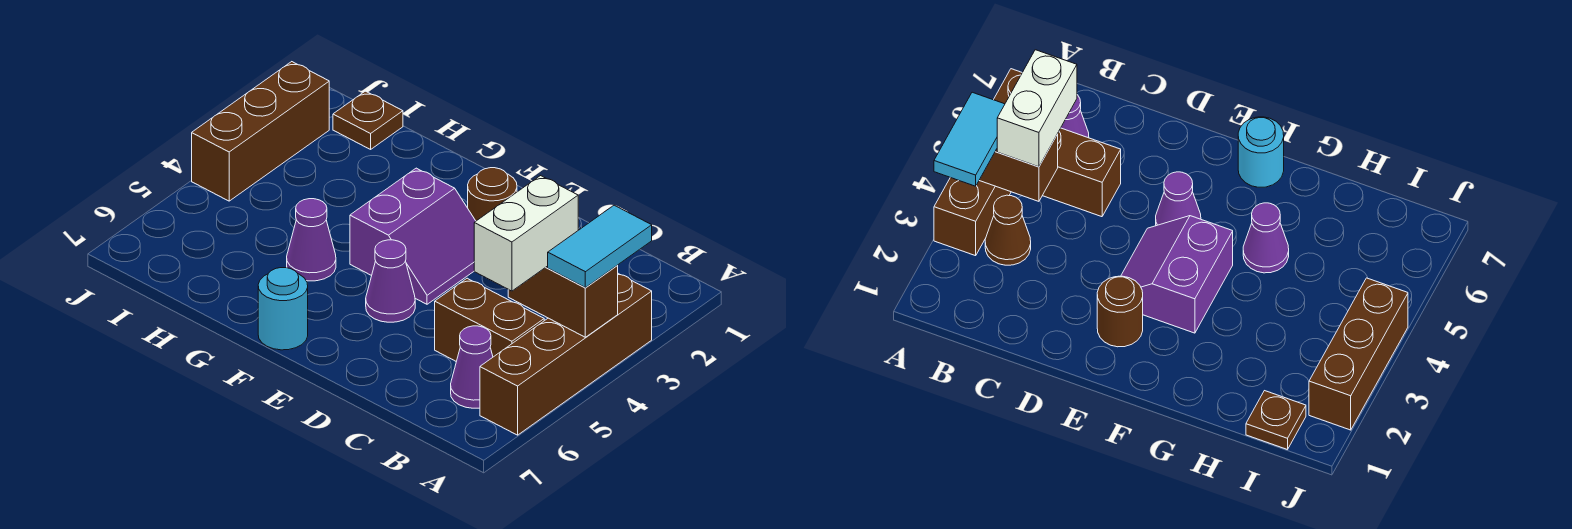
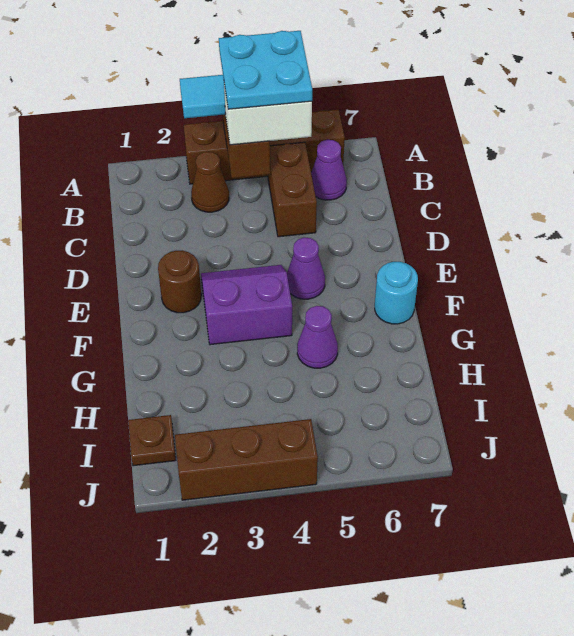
none -> cyan 2x2 plate [219,31,312,109]

